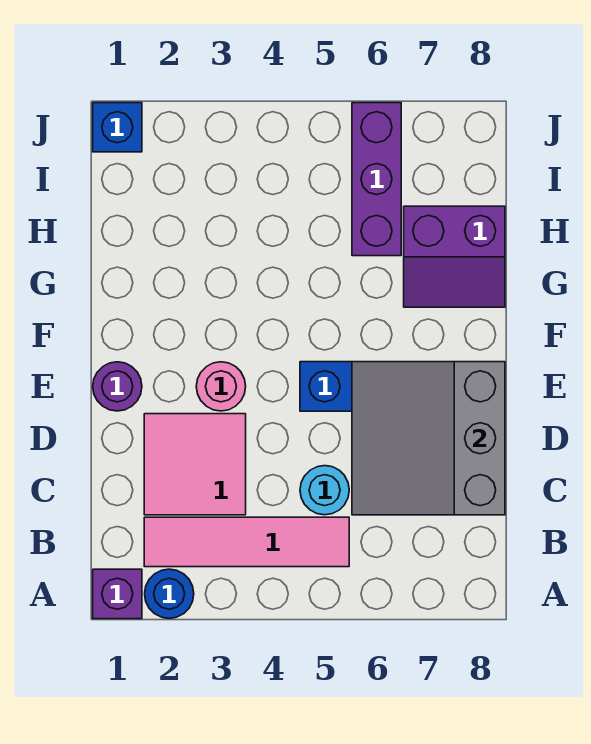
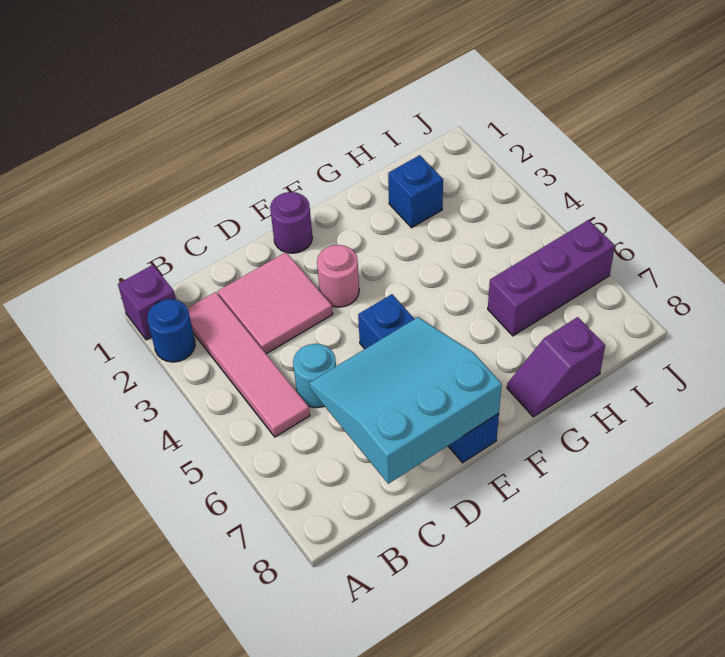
grey 3x3 slope [352,362,505,515] -> cyan 3x3 slope [309,317,502,484]
purple 2x2 slope [404,206,505,307] -> purple 1x2 slope [507,317,605,417]
blue 1x1 brick [93,103,142,152] -> blue 1x1 brick moved to [388,155,443,228]

